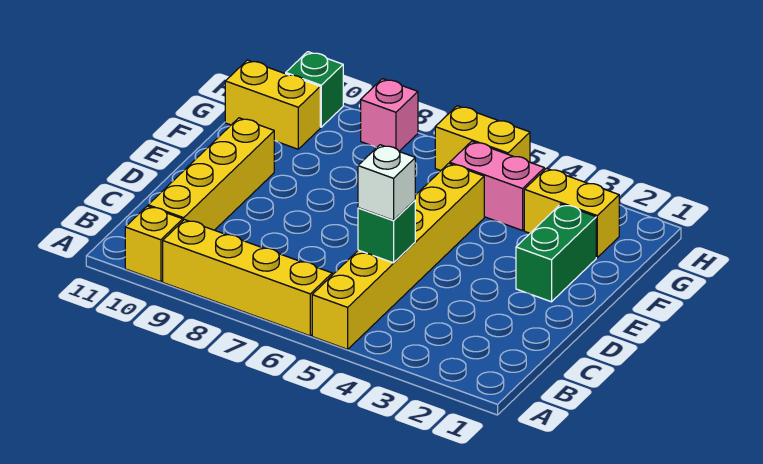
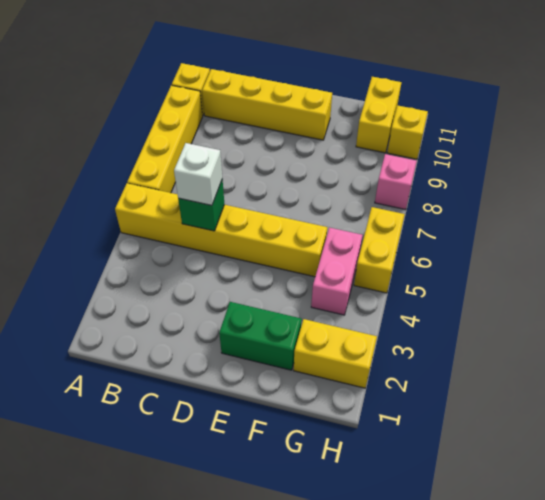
yellow 1x2 brick [524,168,619,257] -> yellow 1x2 brick turned to [294,319,377,388]
green 1x1 brick [286,52,343,127] -> yellow 1x1 brick [387,105,428,159]

